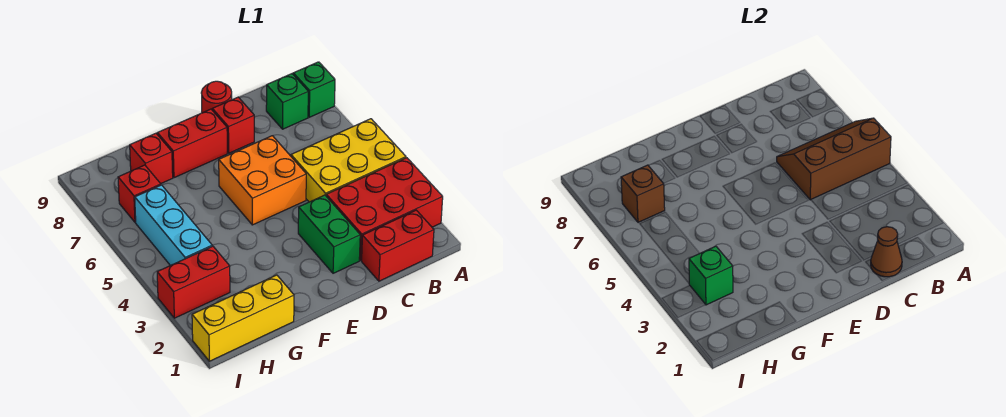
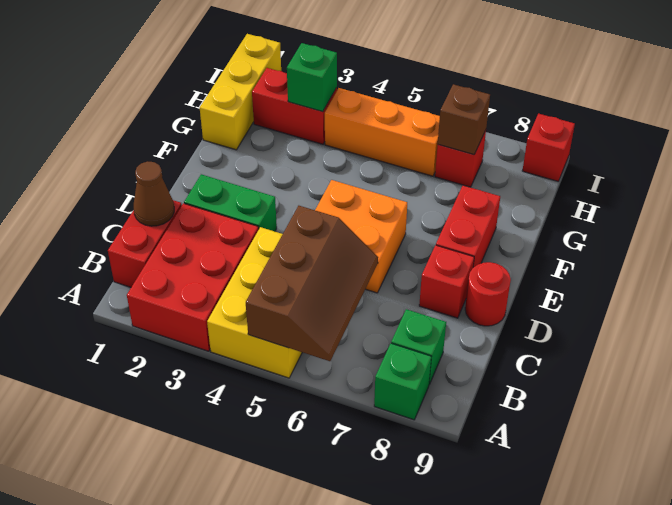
red 1x1 brick [130,133,173,184] -> red 1x1 brick moved to [522,114,575,181]
red 1x2 brick [157,246,230,318] -> red 1x2 brick turned to [252,68,337,144]
cyan 1x3 brick [135,185,212,266] -> orange 1x3 brick [325,88,440,176]

